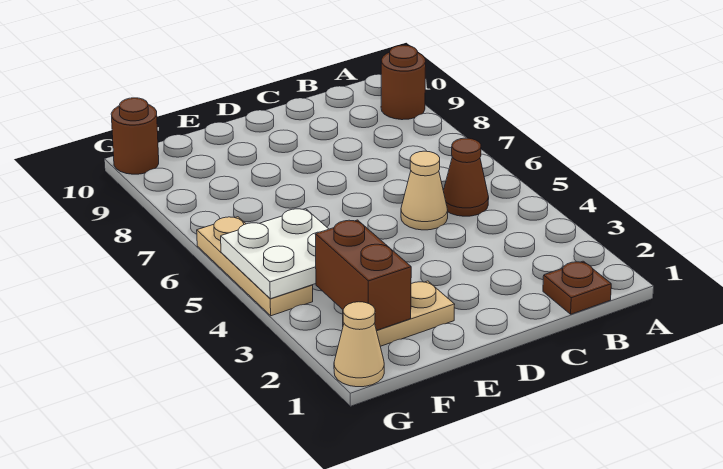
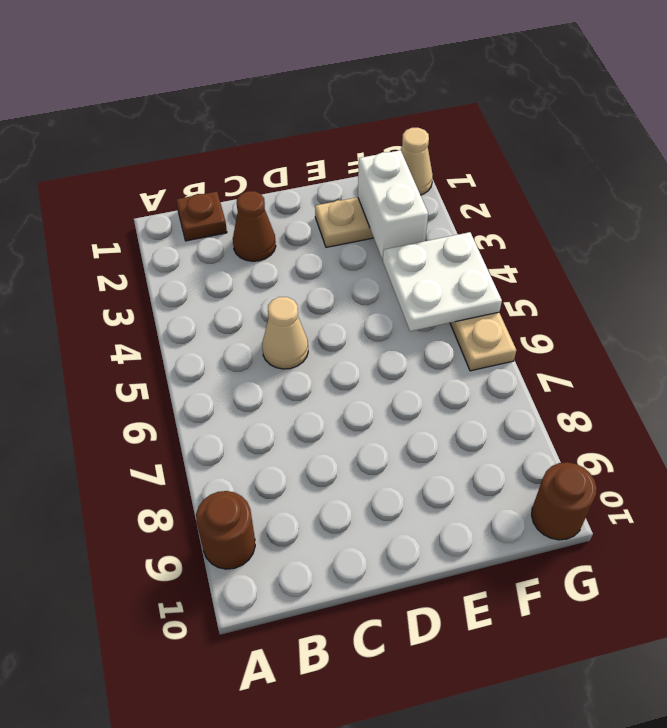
brown 1x1 cone [443,138,489,216] -> brown 1x1 cone moved to [233,191,276,261]
brown 1x2 brick [315,220,411,330] -> white 1x2 brick [358,150,428,260]

